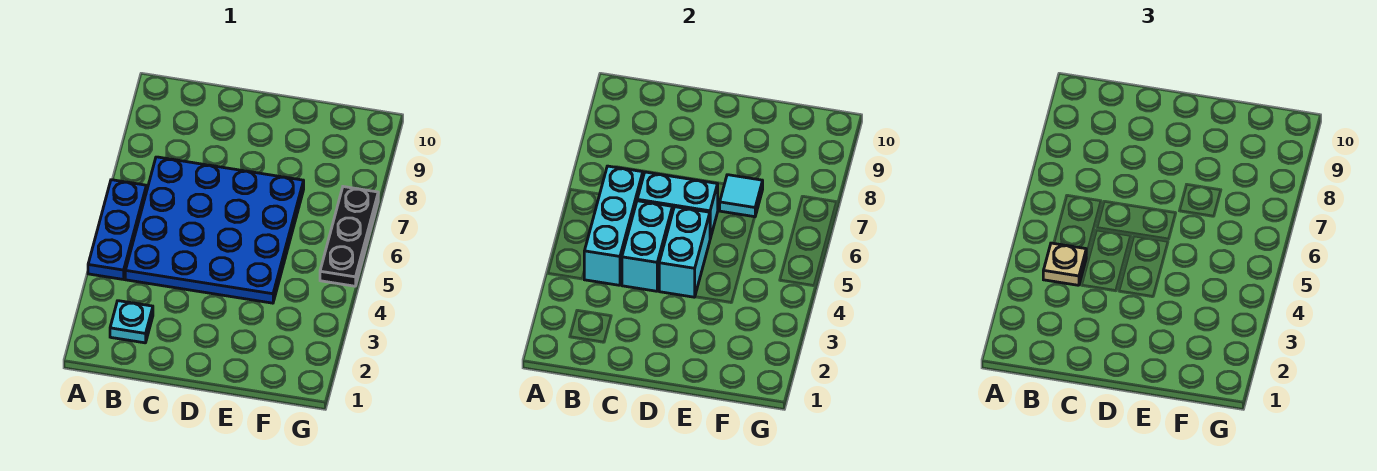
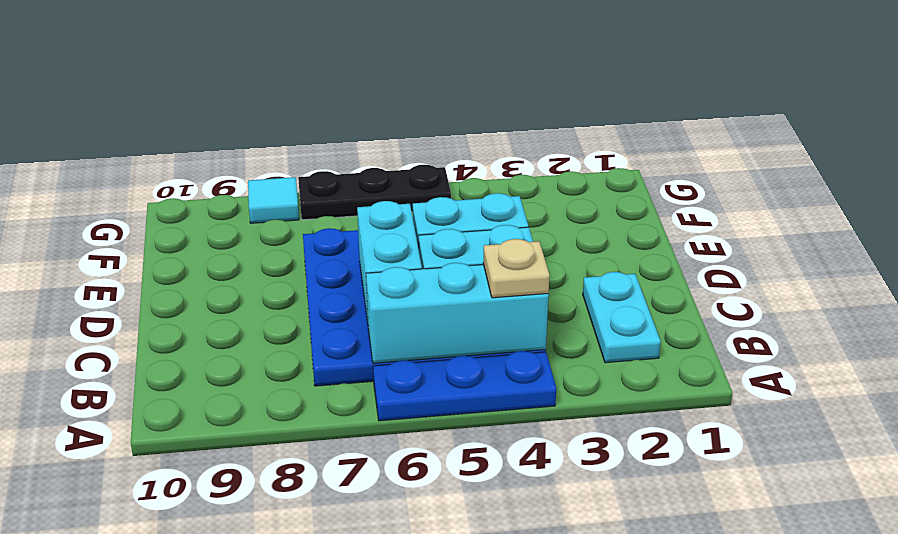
cyan 1x1 plate [110,301,153,343] -> cyan 1x2 plate [583,272,661,363]
cyan 1x1 tile [720,175,763,217] -> cyan 1x1 tile moved to [248,177,299,223]

